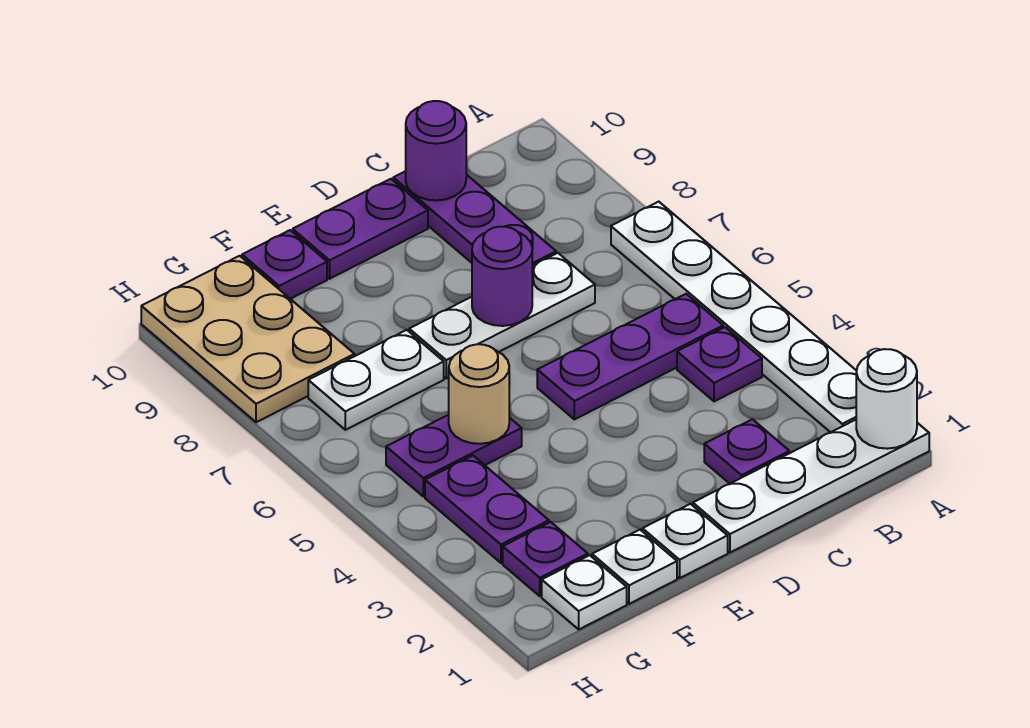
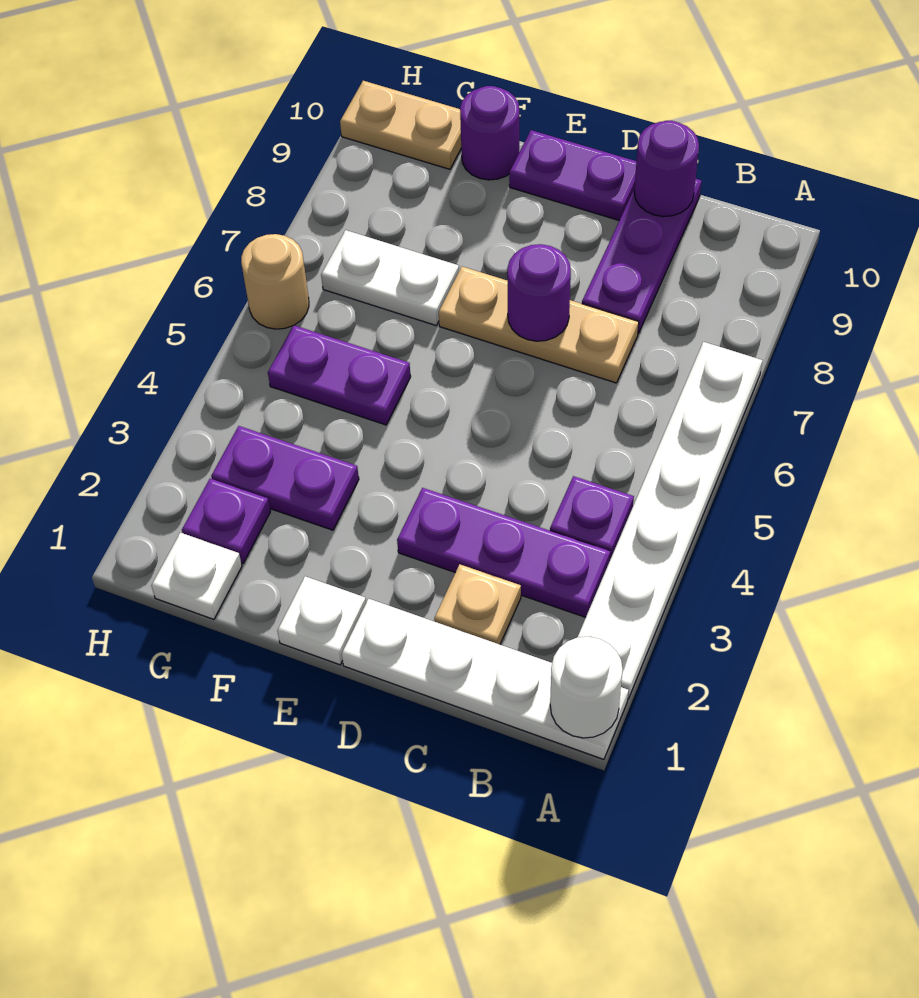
purple 1x3 plate [537,294,723,419] -> purple 1x3 plate moved to [397,488,610,617]
purple 1x1 plate [704,419,789,484] -> tan 1x1 plate [434,564,521,644]
white 1x3 plate [409,253,595,378] -> tan 1x3 plate [439,267,639,383]
white 1x1 plate [592,530,677,604] -> none
tan 1x1 round brick [449,344,509,444] -> tan 1x1 round brick moved to [241,234,309,329]
purple 1x1 plate [242,230,327,299] -> purple 1x1 round brick [460,86,519,180]
purple 1x2 plate [425,456,549,563] -> purple 1x2 plate turned to [211,426,359,530]
tan 2x3 plate [141,256,355,422] -> tan 1x2 plate [340,81,461,169]

